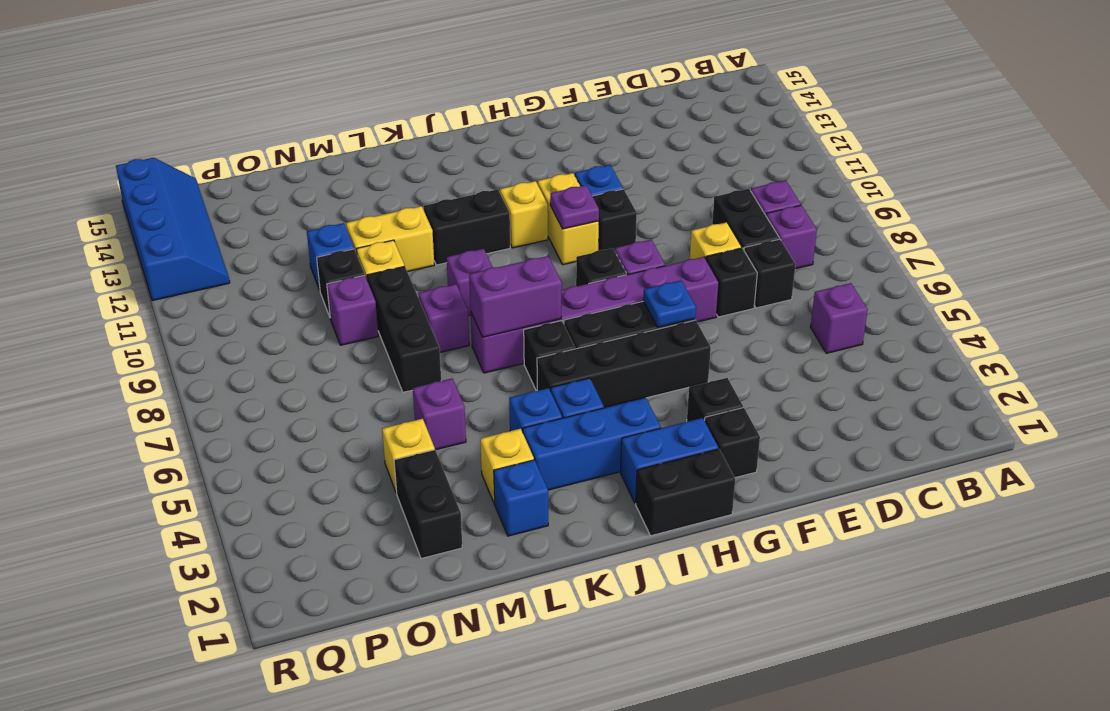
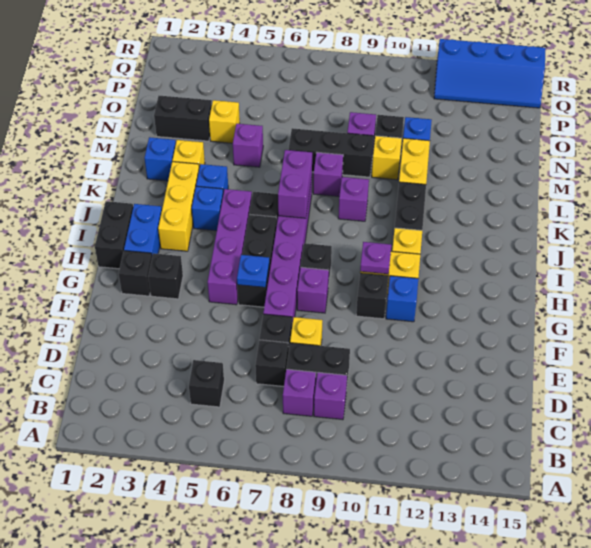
purple 1x1 brick [811,283,868,353] -> black 1x1 brick [189,360,224,407]
black 1x4 brick [537,320,711,408] -> purple 1x4 brick [208,189,252,305]
blue 1x3 brick [523,398,661,490] -> yellow 1x3 brick [158,162,199,251]

